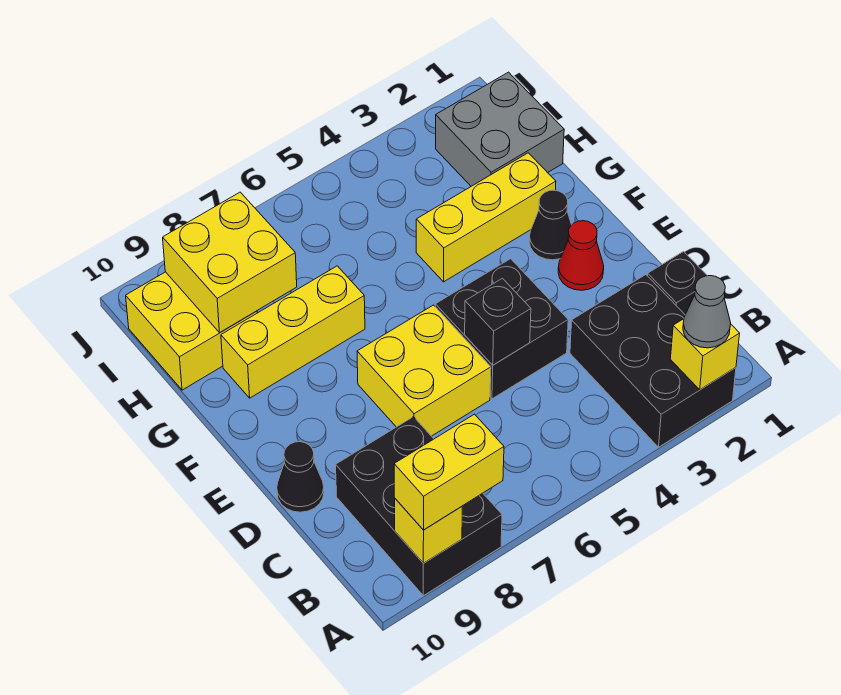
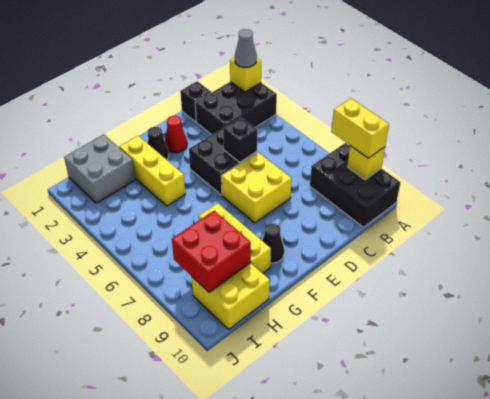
black 2x3 brick [336,417,502,596] -> black 2x3 brick turned to [310,143,401,227]
black 1x1 cone [277,442,324,512] -> black 1x1 cone moved to [262,223,284,263]
yellow 2x2 brick [163,192,297,333] -> red 2x2 brick [172,211,251,292]

